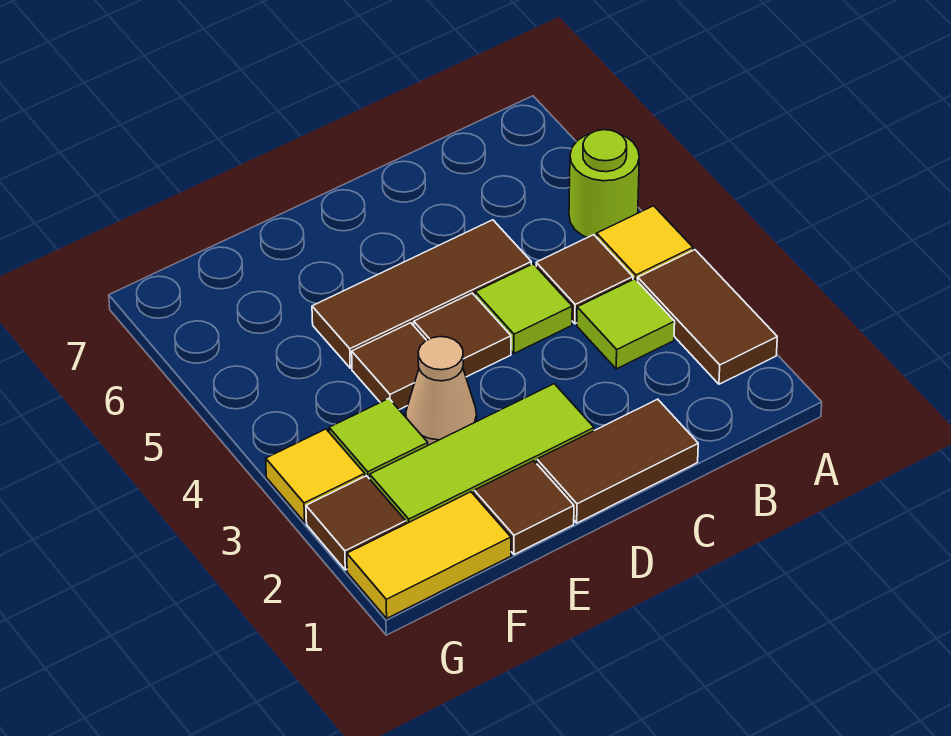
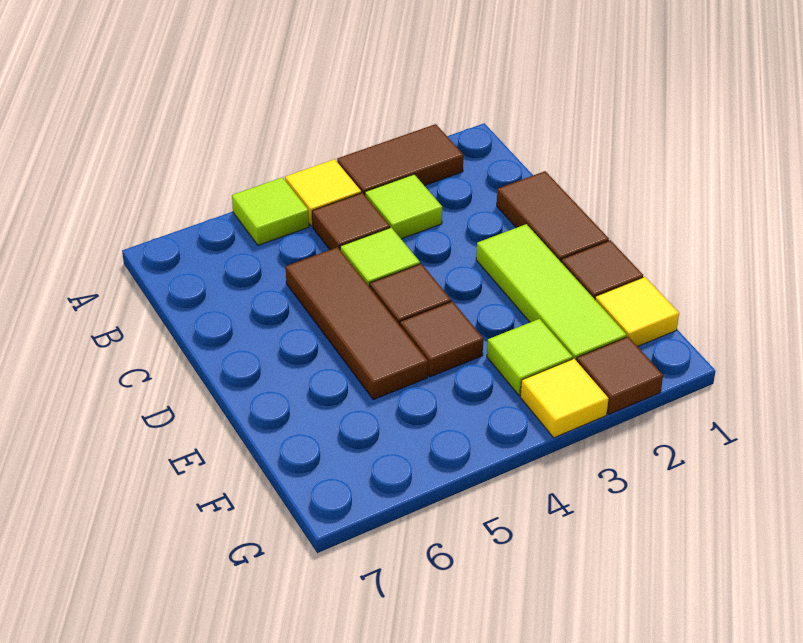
lime 1x1 round brick [569,130,639,238] -> lime 1x1 tile [232,177,309,245]
tan 1x1 cone [406,337,477,445] -> none
yellow 1x2 tile [347,492,511,618] -> yellow 1x1 tile [595,277,679,347]

